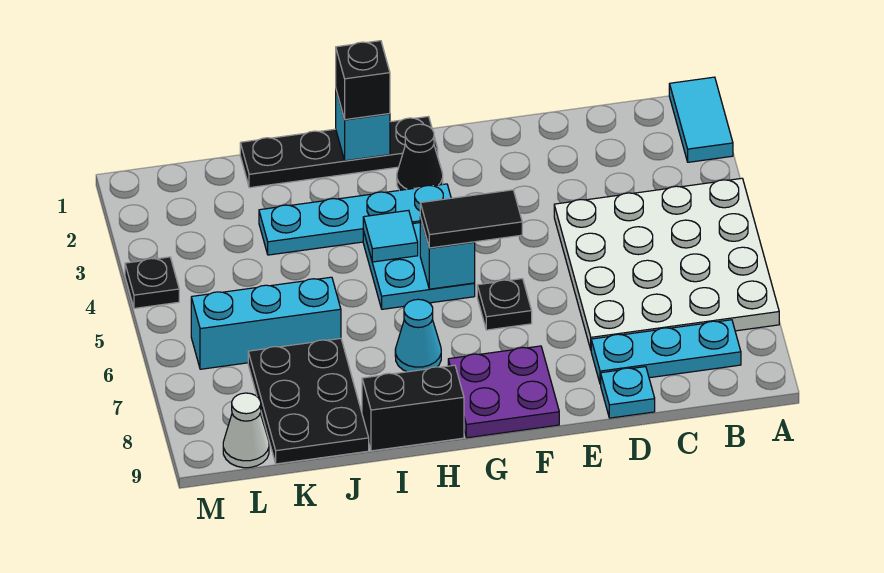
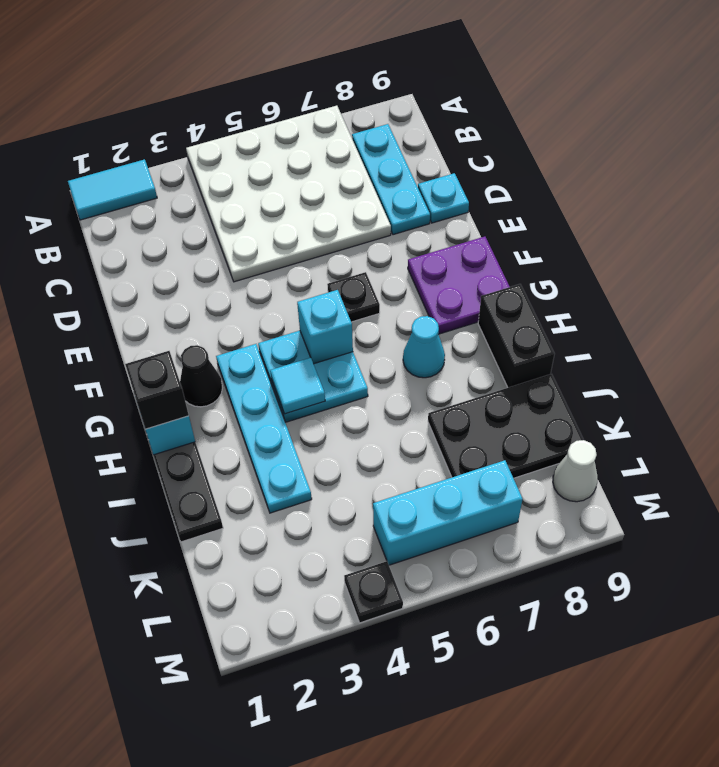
black 1x2 tile [420,190,522,248] -> none
cyan 1x3 brick [191,277,341,369] -> cyan 1x3 brick turned to [373,460,523,565]

